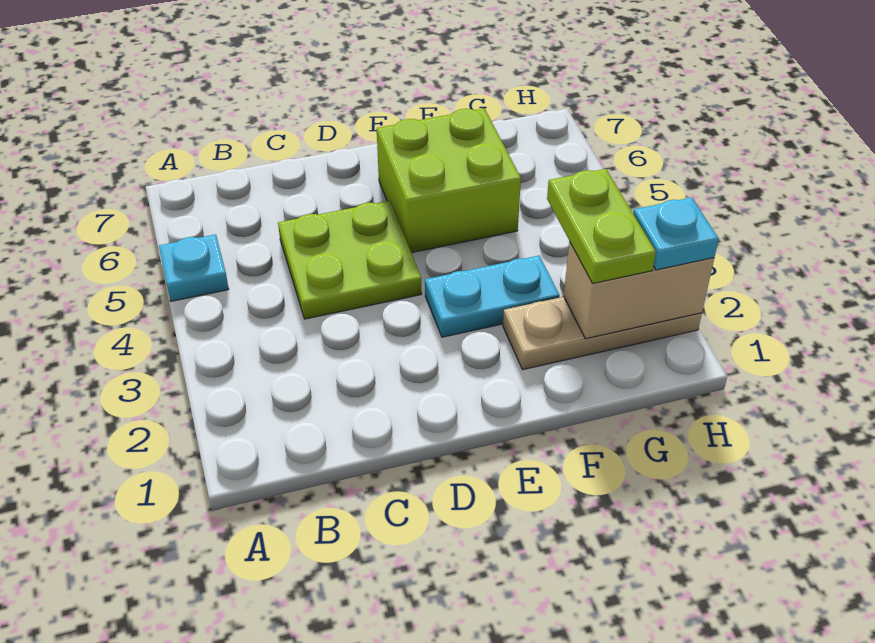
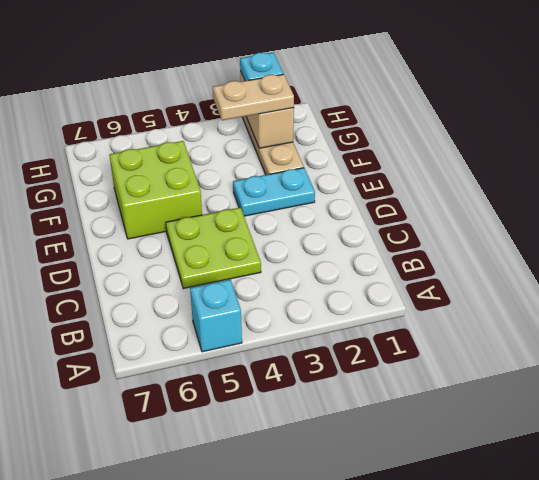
cyan 1x1 plate [159,234,229,301] -> cyan 1x1 brick [190,280,242,352]
cyan 1x2 plate [425,256,560,337] -> cyan 1x2 plate turned to [233,168,315,216]
lime 1x2 plate [547,169,656,284] -> tan 1x2 plate [213,74,294,120]

